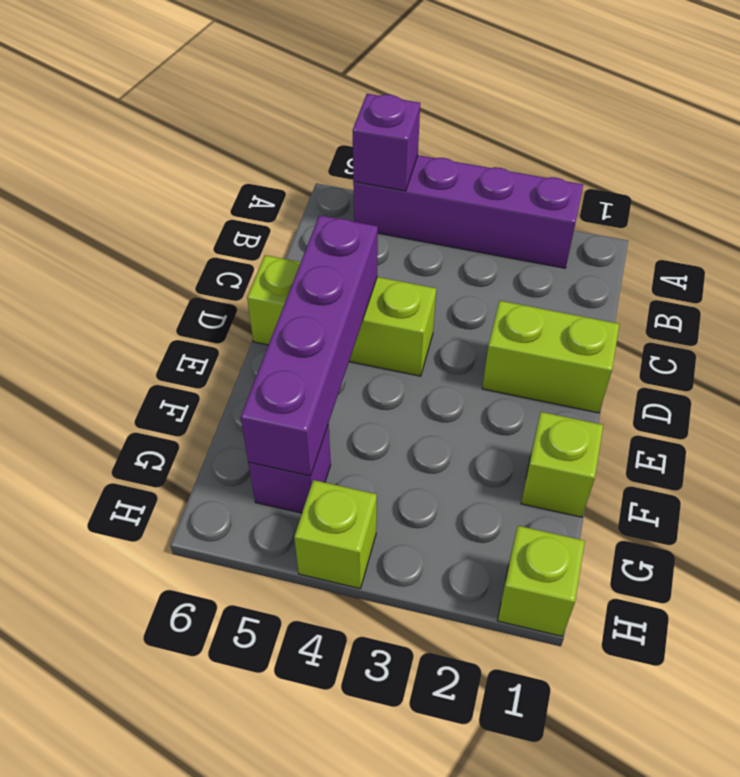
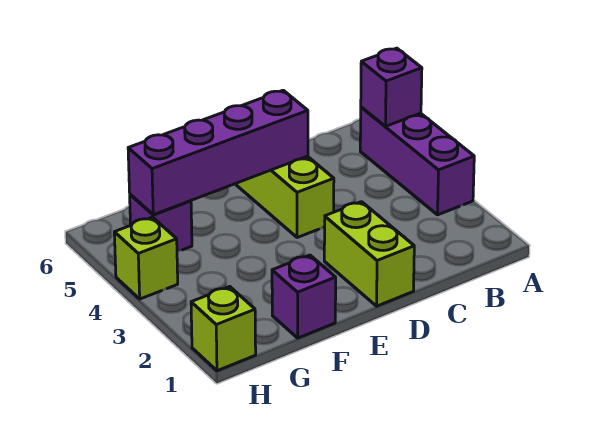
purple 1x4 brick [353,155,583,268] -> purple 1x3 brick [360,107,474,215]
lime 1x1 brick [521,412,603,517] -> purple 1x1 brick [272,255,336,338]

